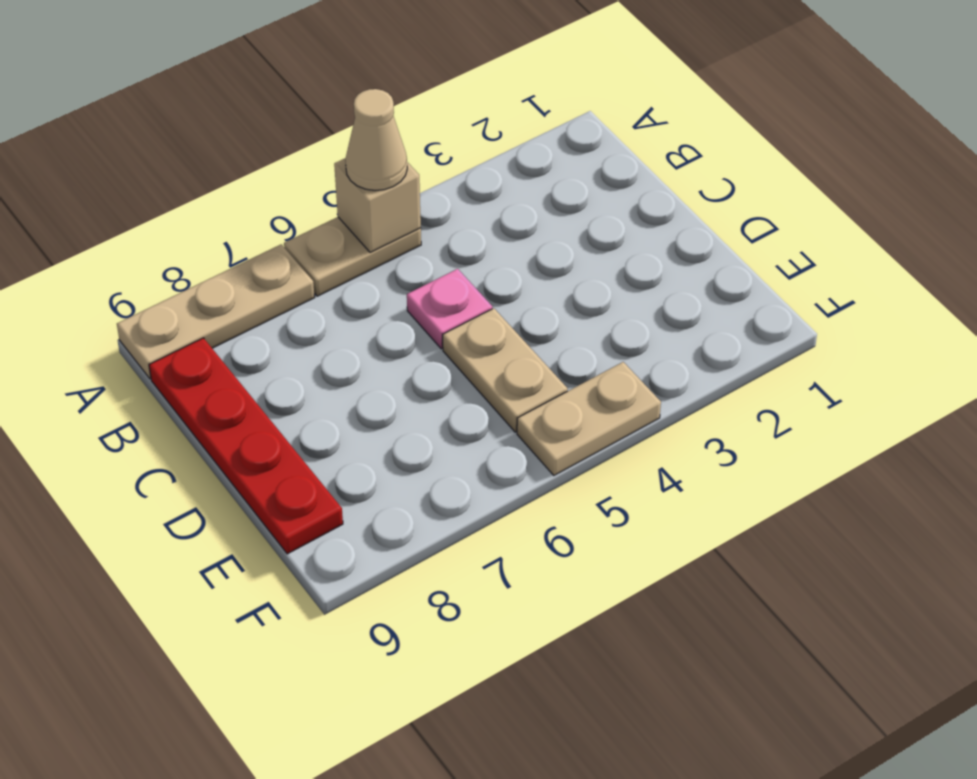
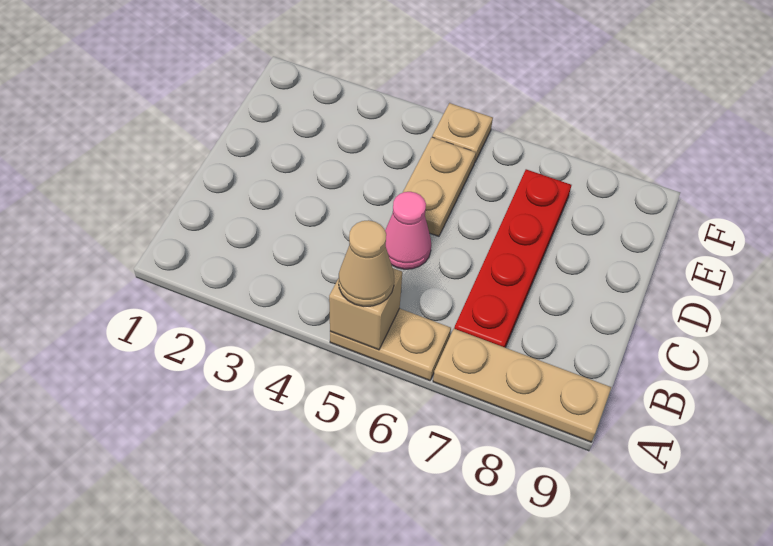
red 1x4 plate [149,338,343,554] -> red 1x4 plate moved to [454,169,571,347]
pink 1x1 plate [407,269,492,349] -> pink 1x1 cone [385,192,431,269]
tan 1x2 plate [517,362,661,475] -> tan 1x1 plate [432,103,493,161]

